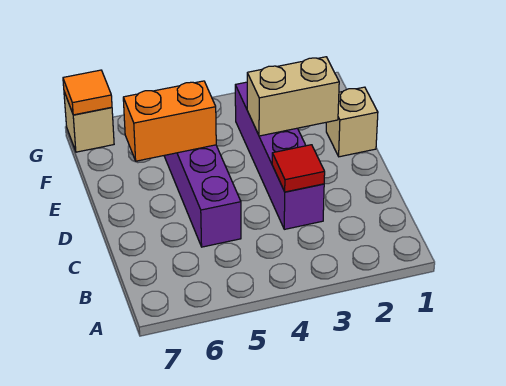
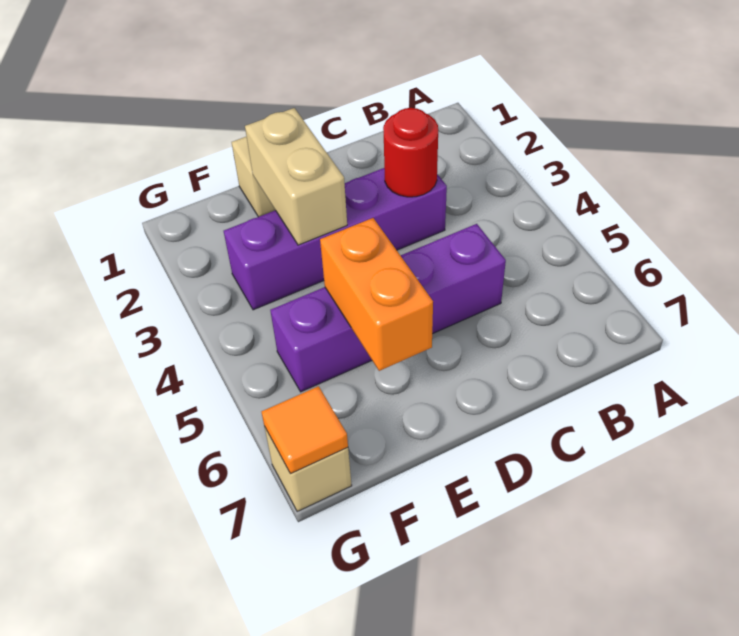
red 1x1 tile [272,145,325,192] -> red 1x1 round brick [383,108,438,197]

